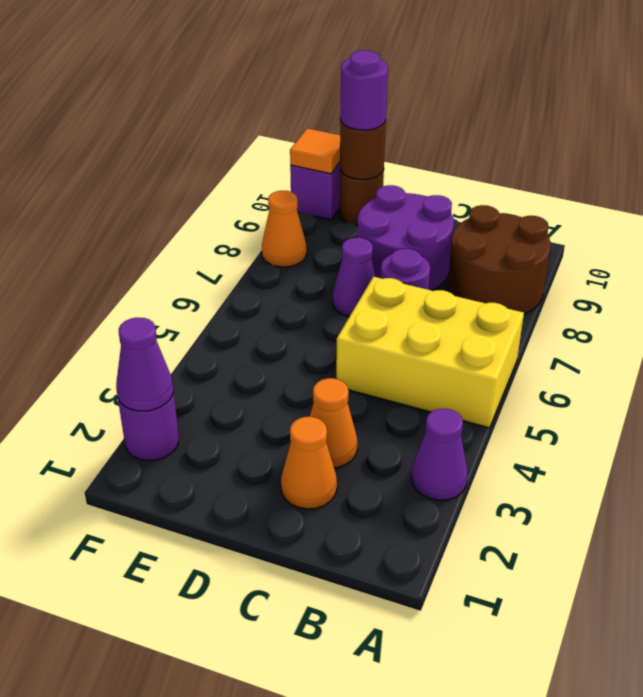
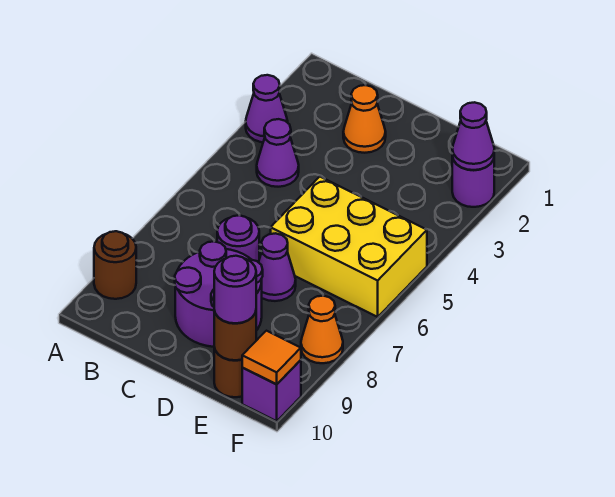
yellow 2x3 brick [336,277,524,428] -> yellow 2x3 brick moved to [271,177,427,317]
brown 2x2 round brick [448,205,551,314] -> brown 1x1 round brick [94,231,136,299]
none -> purple 1x1 cone [257,119,299,187]
orange 1x1 cone [310,378,358,468] -> none

